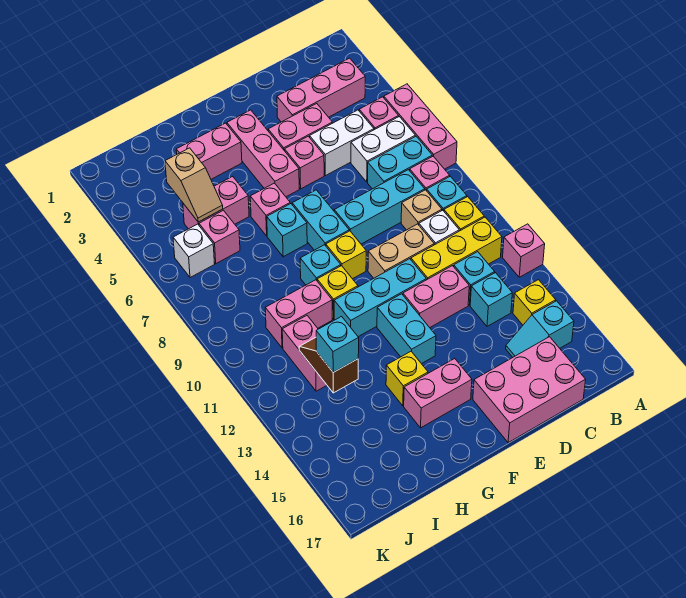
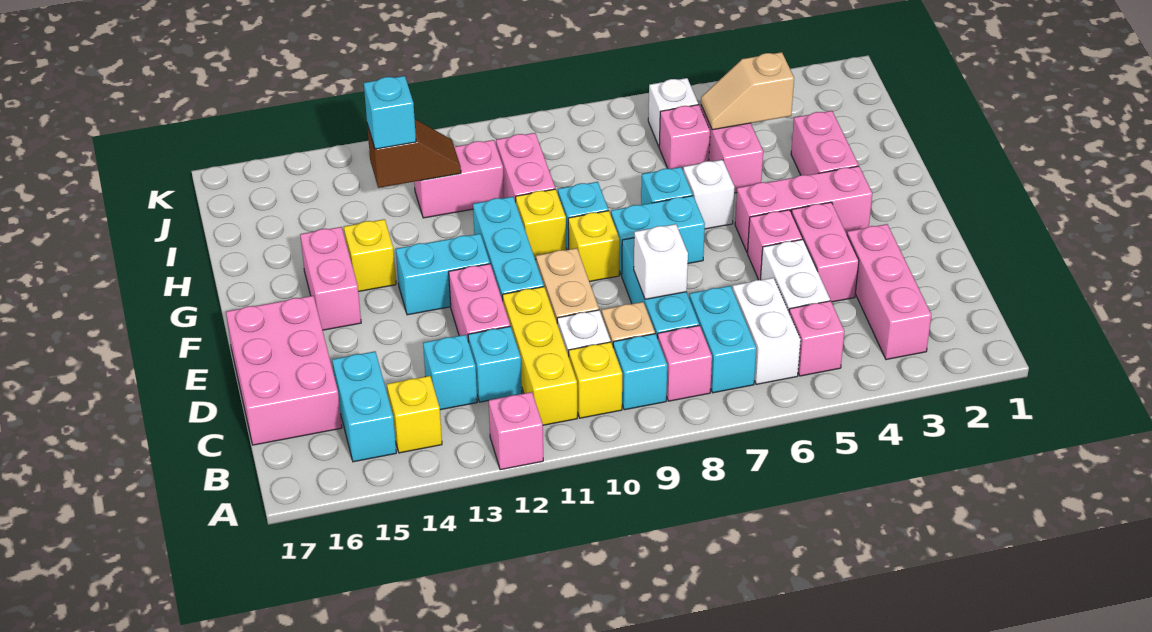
pink 1x3 brick [384,84,457,169] -> none
cyan 1x2 slope [506,301,574,357] -> cyan 1x2 brick [332,351,396,462]
none -> white 1x1 brick [634,224,688,299]
pink 1x1 brick [250,183,290,236] -> white 1x1 brick [683,160,734,229]

